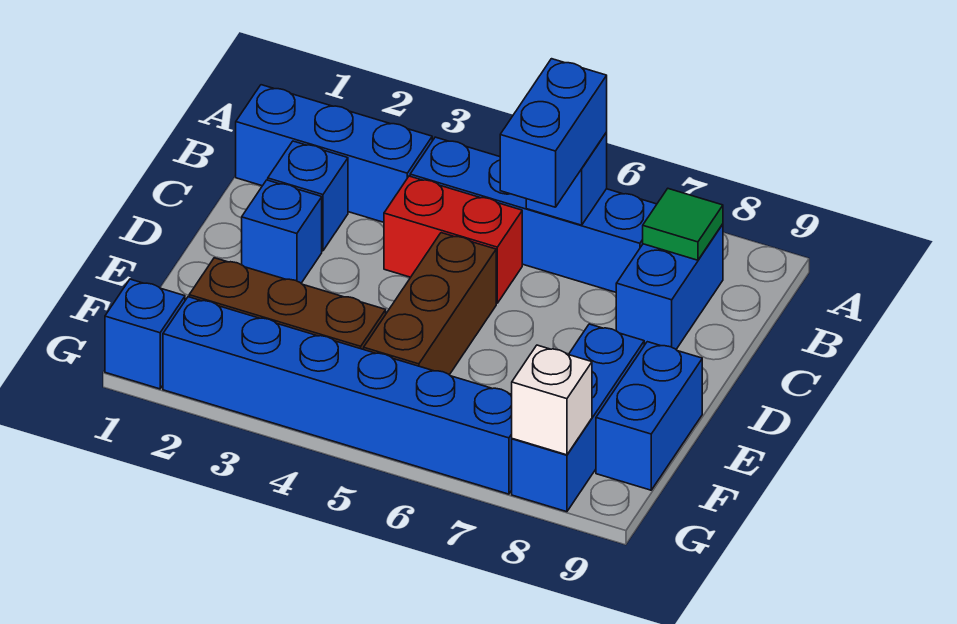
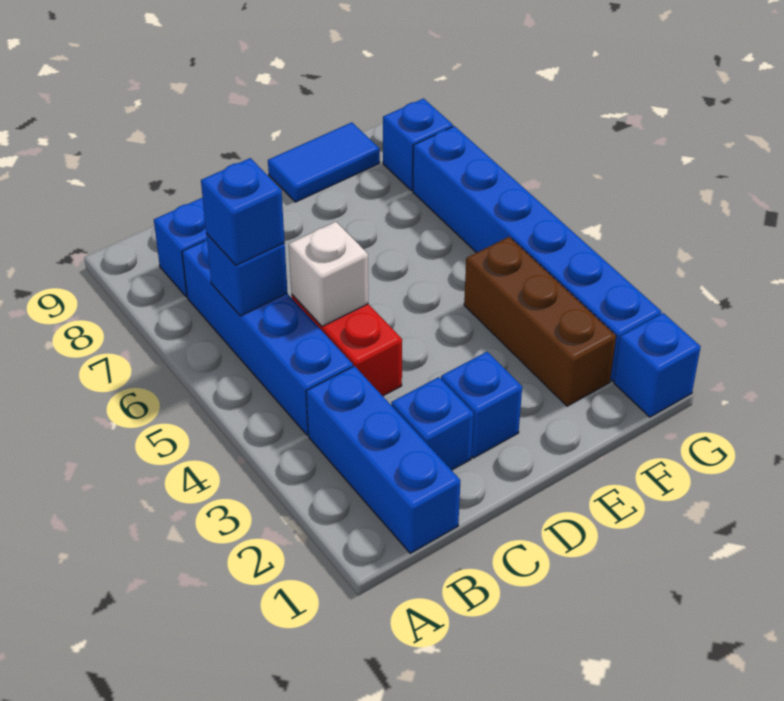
blue 1x2 brick [500,59,607,207] -> blue 1x1 brick [201,158,285,265]
green 1x1 tile [643,189,723,260] -> none
brown 1x3 brick [364,233,496,375] -> none
blue 1x3 brick [512,324,644,512] -> blue 1x1 brick [383,99,453,191]
blue 1x2 brick [596,342,702,490] -> blue 1x2 tile [268,122,380,202]
white 1x1 brick [512,345,592,455] -> white 1x1 brick moved to [289,222,368,326]

